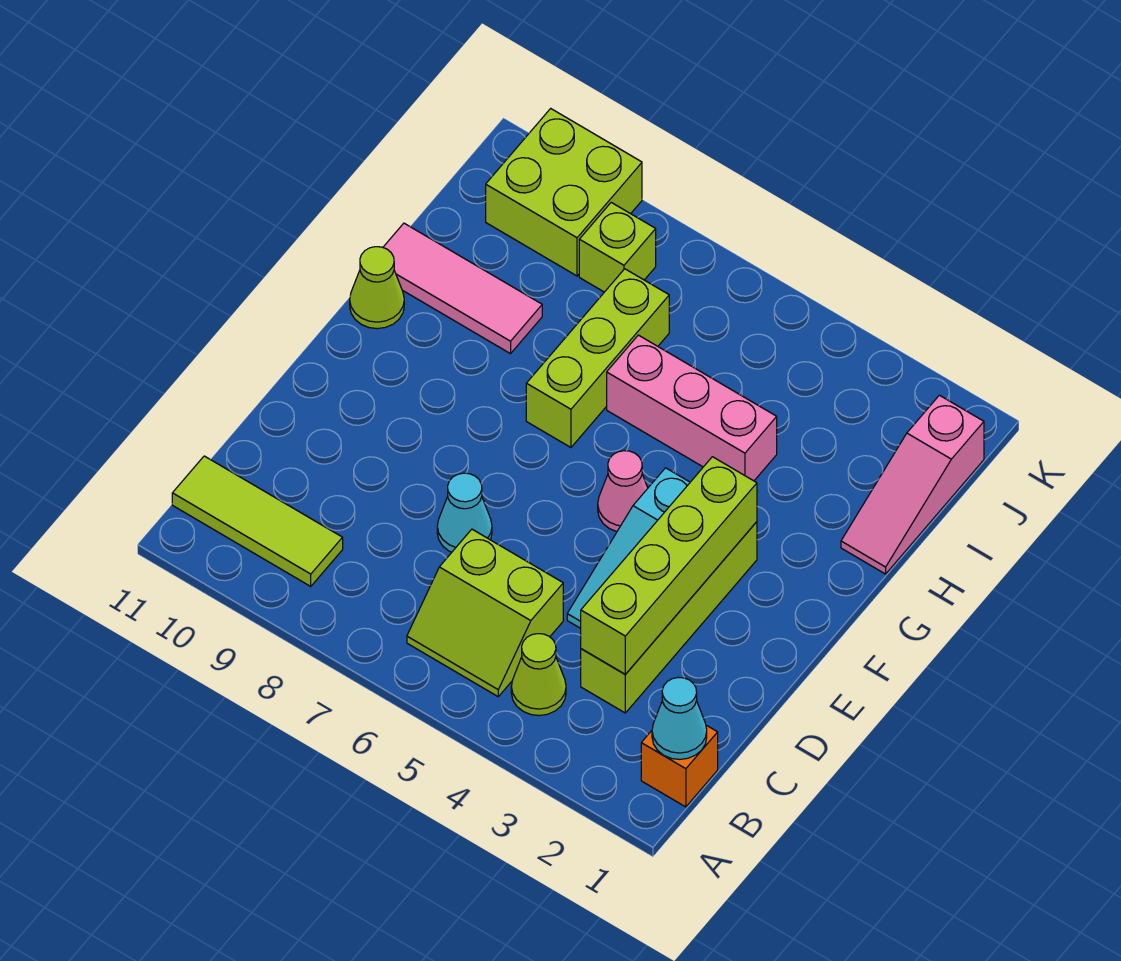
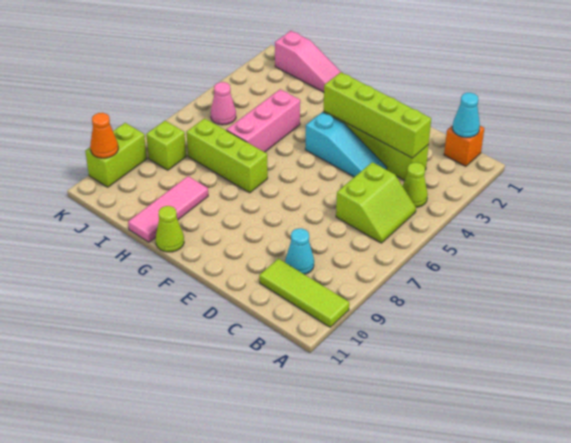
lime 1x3 tile [172,456,343,586] -> lime 1x3 tile turned to [259,259,349,327]
cyan 1x1 cone [437,473,492,552] -> cyan 1x1 cone moved to [285,228,314,275]
pink 1x1 cone [598,451,648,532] -> pink 1x1 cone moved to [211,82,236,125]
lime 2x2 brick [486,109,642,276] -> lime 1x2 brick [85,123,147,187]
none -> orange 1x1 cone [90,113,118,158]

